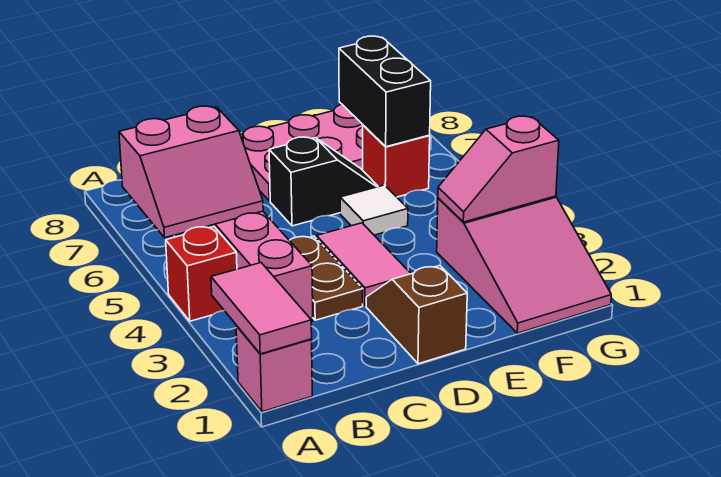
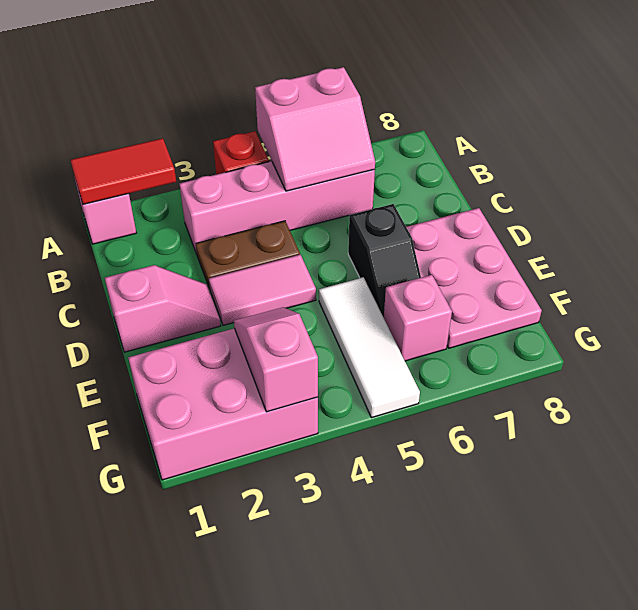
pink 1x2 tile [211,263,312,354] -> red 1x2 tile [70,138,176,204]
pink 2x2 slope [119,106,263,238] -> pink 2x2 slope turned to [255,67,375,191]
brown 1x2 slope [366,266,467,364] -> pink 1x2 slope [105,265,221,352]
white 1x1 tile [340,185,408,235] -> white 1x3 tile [319,277,420,418]
pink 2x3 slope [437,196,611,333] -> pink 2x3 brick [128,328,318,480]
red 1x1 brick [363,125,430,197] -> pink 1x1 brick [384,275,452,361]
black 1x2 brick [339,36,431,147] -> none

